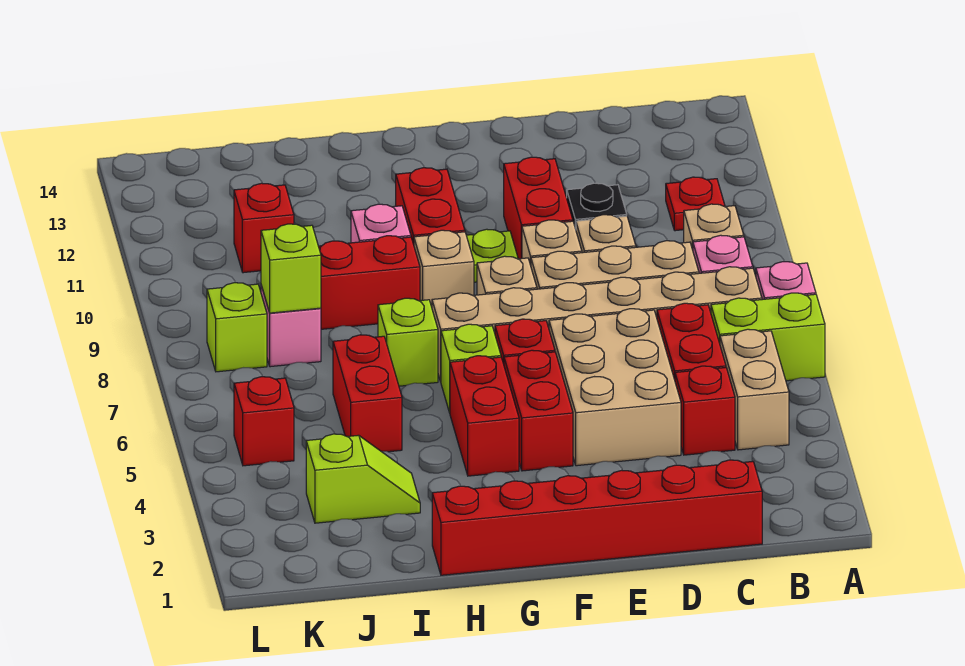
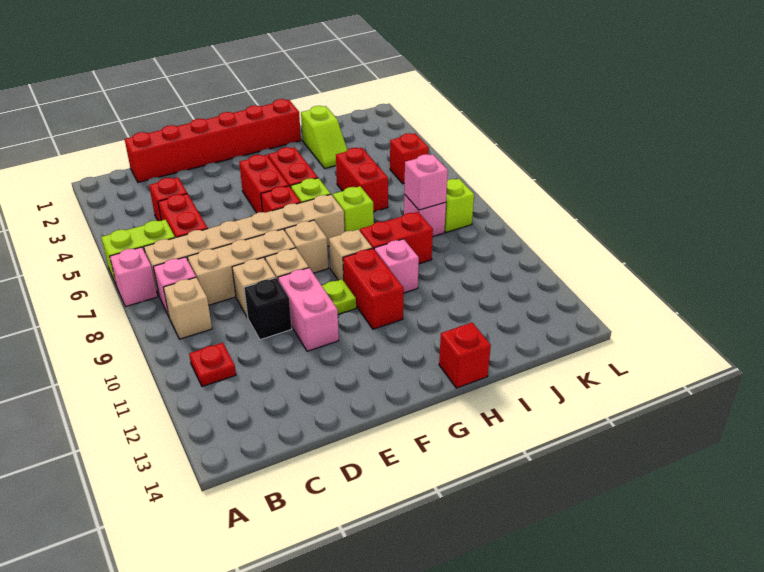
tan 1x2 brick [720,329,789,450] -> none
tan 2x3 brick [549,309,681,466] -> none
red 1x2 brick [504,157,573,259] -> pink 1x2 brick [278,268,339,351]
lime 1x2 slope [306,434,420,523] -> lime 1x2 slope turned to [301,106,347,169]
lime 1x1 brick [261,224,321,313] -> pink 1x1 brick [404,154,448,210]
red 1x1 brick [234,183,294,273] -> red 1x1 brick moved to [439,323,491,388]

